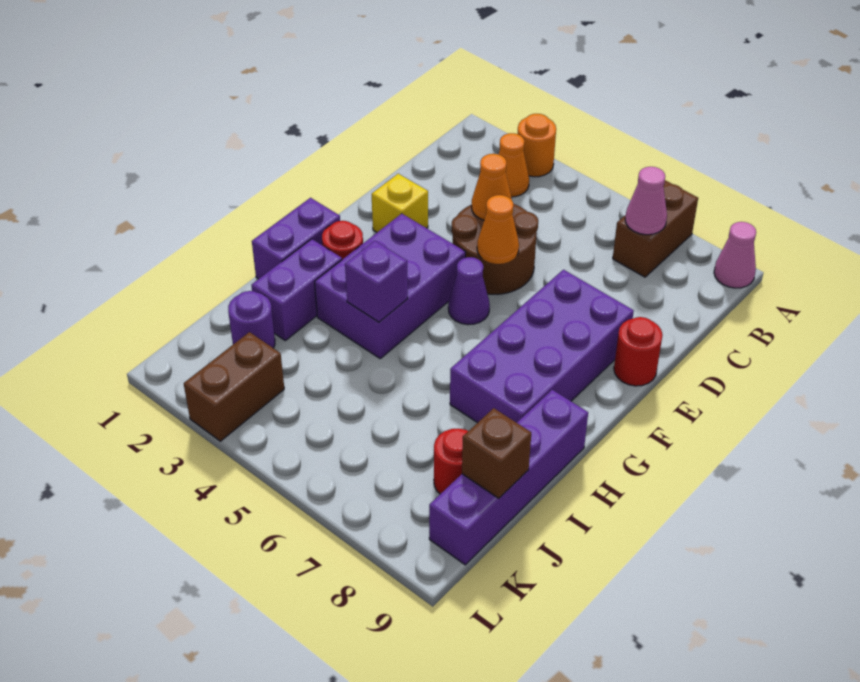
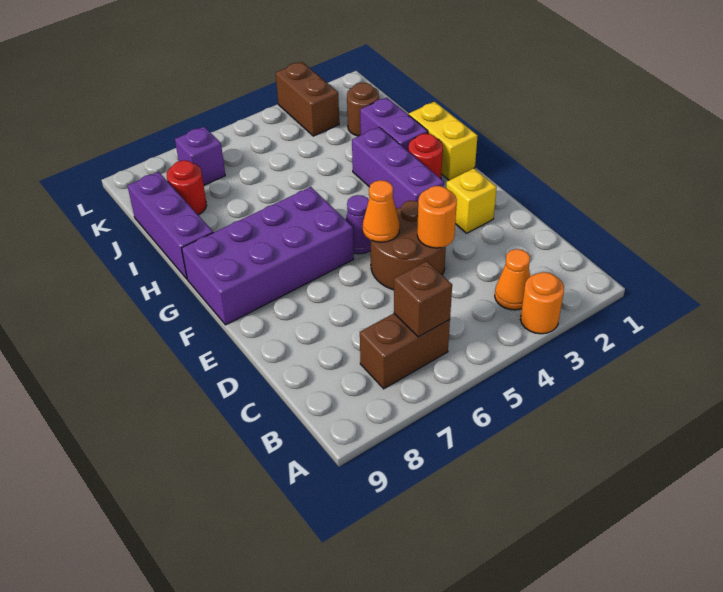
brown 1x2 brick [613,180,698,277] -> brown 1x2 brick turned to [360,313,450,389]
pink 1x1 cone [714,222,756,288] -> none
pink 1x1 cone [625,167,667,235] -> none
orange 1x1 cone [471,154,512,220] -> orange 1x1 round brick [417,186,457,248]
purple 2x4 brick [450,270,634,423] -> purple 2x4 brick turned to [182,187,354,325]
red 1x1 round brick [614,317,663,386] -> none
purple 2x3 brick [315,214,466,358] -> purple 1x3 brick [352,127,444,208]
purple 1x2 brick [252,198,340,279] -> yellow 1x2 brick [409,102,478,180]
purple 1x1 brick [345,241,408,322] -> purple 1x1 brick moved to [175,127,225,185]
purple 1x4 brick [429,390,588,565] -> purple 1x3 brick [127,172,213,279]
purple 1x1 round brick [228,291,275,348] -> brown 1x1 round brick [347,83,379,136]
brown 1x1 brick [462,408,531,498] -> brown 1x1 brick moved to [394,261,452,337]

